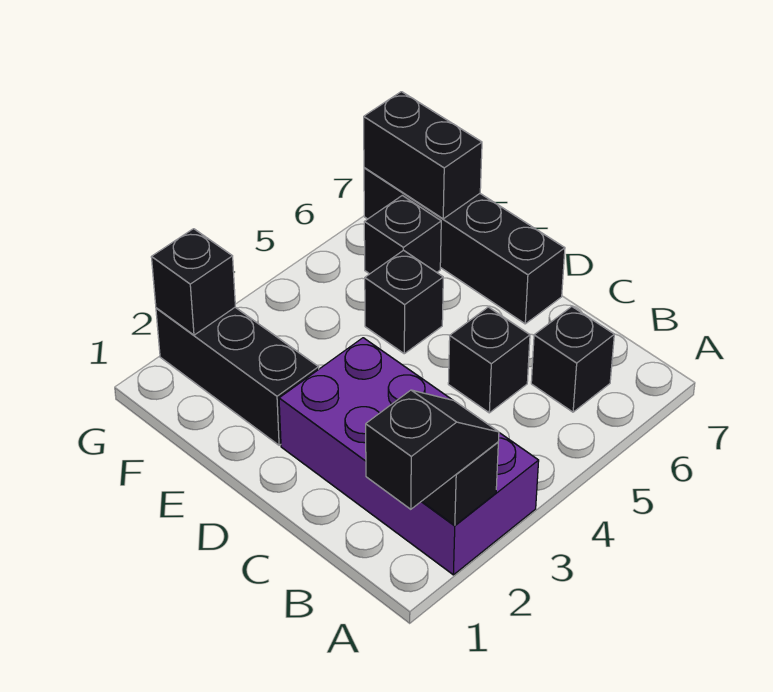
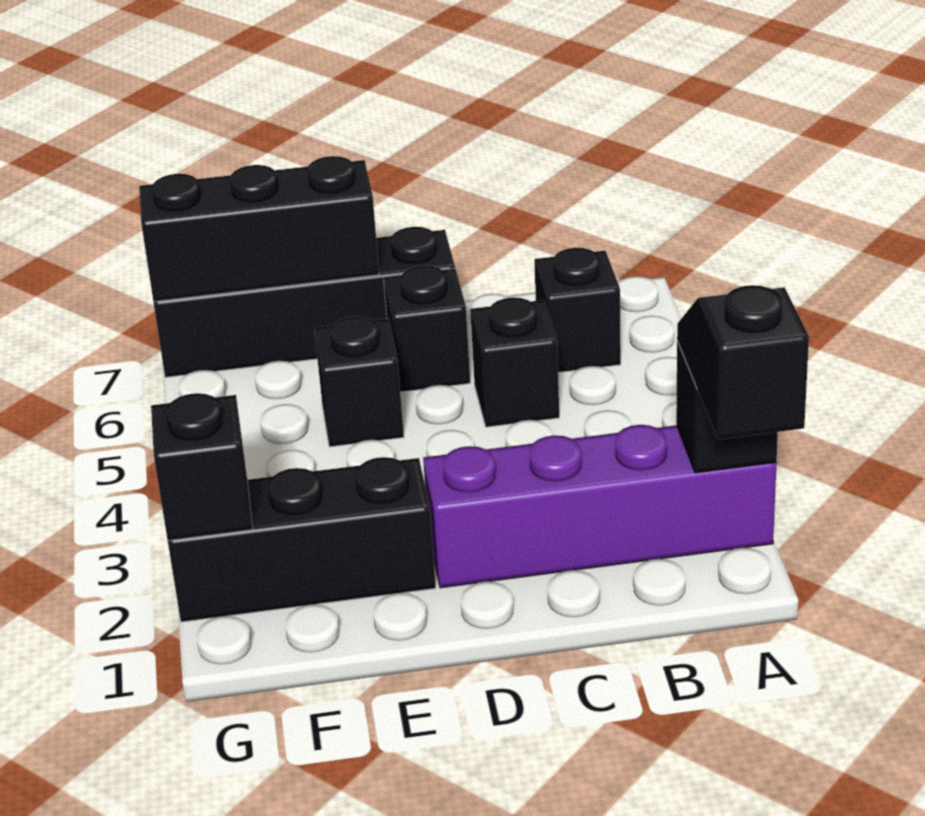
purple 2x4 brick [279,338,539,575] -> purple 1x4 brick [423,425,776,588]
black 1x1 brick [364,196,441,274] -> black 1x1 brick moved to [383,266,470,392]
black 1x2 brick [364,92,482,219] -> black 1x3 brick [139,156,379,302]

